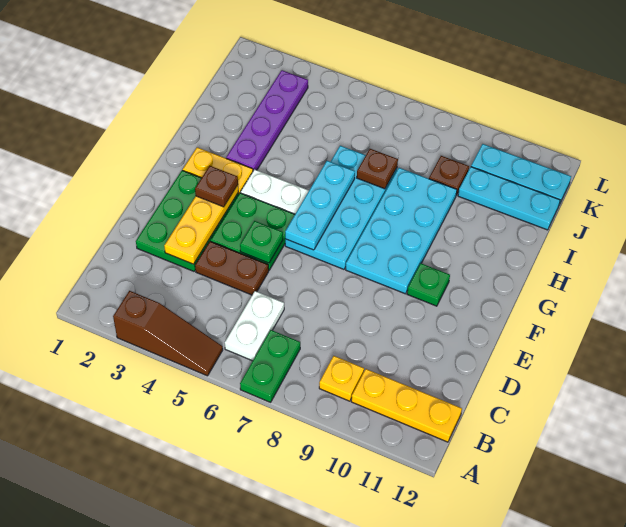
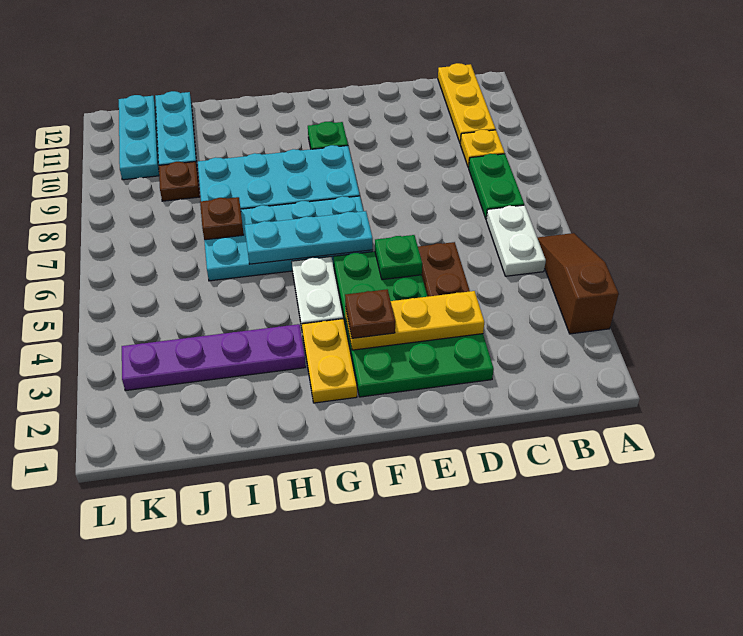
green 1x2 plate [240,330,300,402] -> green 1x2 plate turned to [469,154,524,219]
white 1x2 plate [225,291,284,361] -> white 1x2 plate turned to [486,205,546,276]

